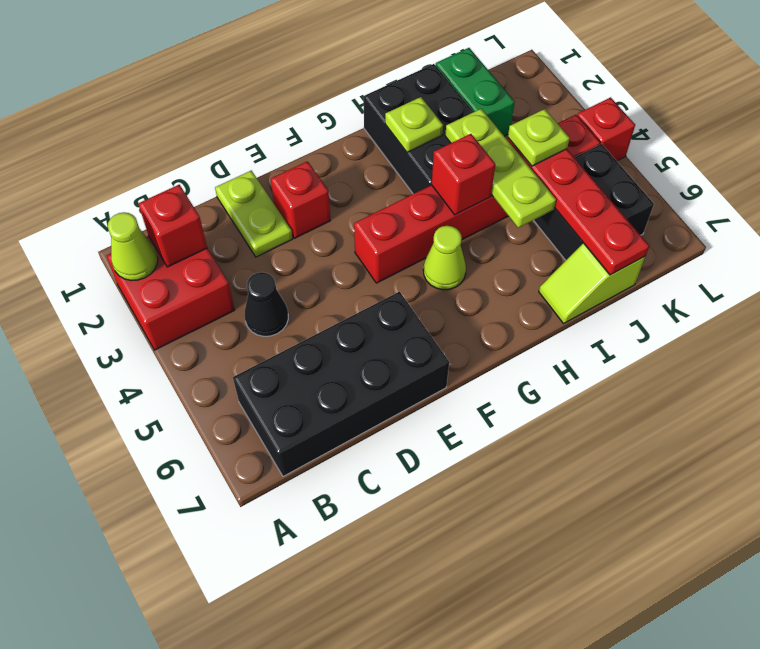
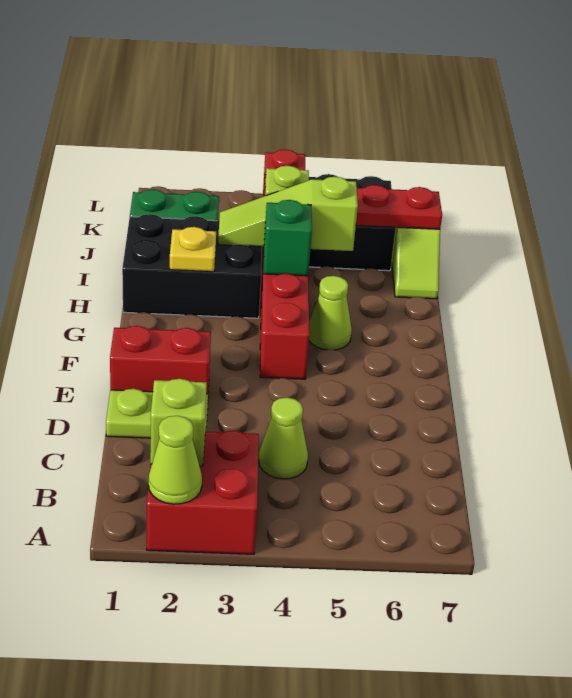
red 1x1 brick [138,185,207,267] -> lime 1x1 brick [150,379,207,466]
black 2x4 brick [233,292,449,476] -> none
black 1x1 cone [245,272,288,336] -> lime 1x1 cone [259,397,308,479]
red 1x1 brick [271,161,330,238] -> red 1x2 brick [110,326,211,394]
lime 1x1 plate [385,97,443,152] -> yellow 1x1 plate [170,227,216,272]
red 1x1 brick [432,134,495,215] -> green 1x1 brick [264,200,312,276]
lime 1x3 plate [445,109,556,228] -> lime 1x3 slope [218,177,358,251]

